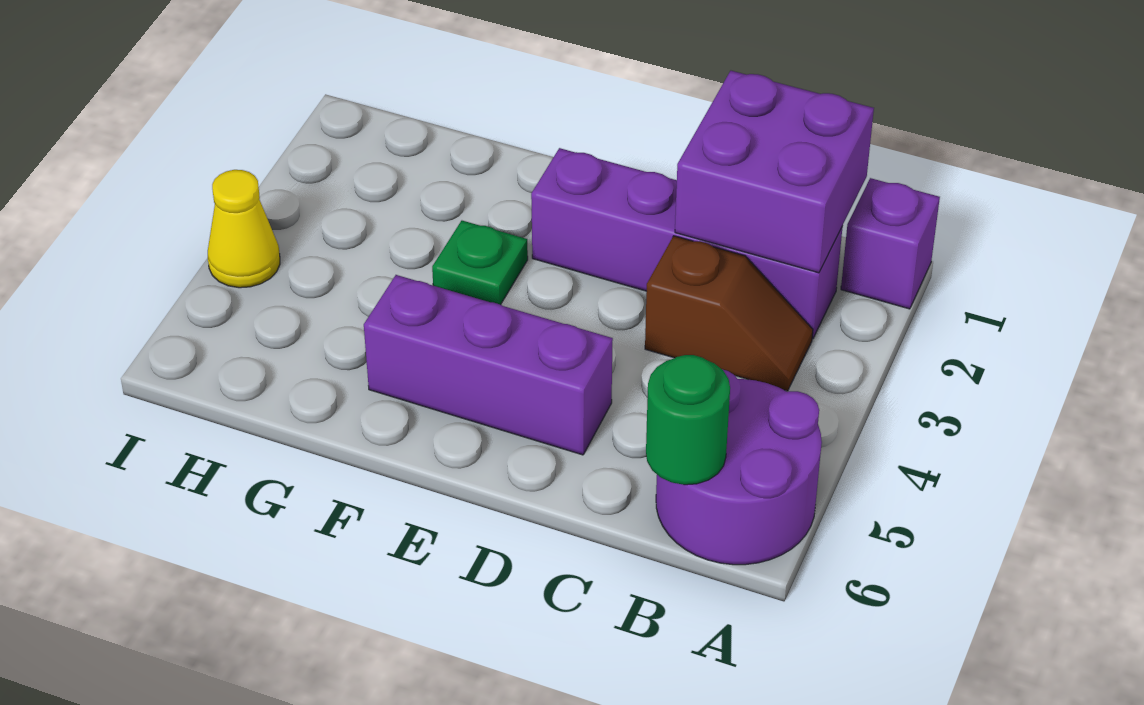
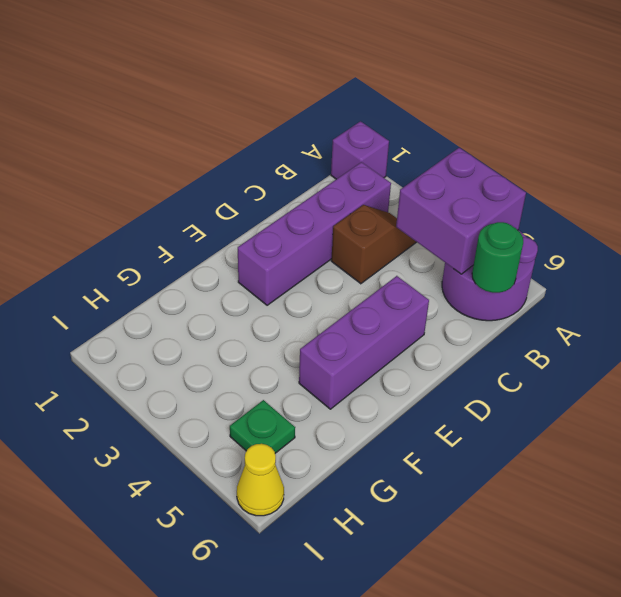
purple 2x2 brick [675,71,874,273] -> purple 2x2 brick moved to [396,148,526,274]
green 1x1 plate [432,221,528,305] -> green 1x1 plate moved to [230,400,295,453]
yellow 1x1 cone [208,170,280,288] -> yellow 1x1 cone moved to [237,444,284,516]

